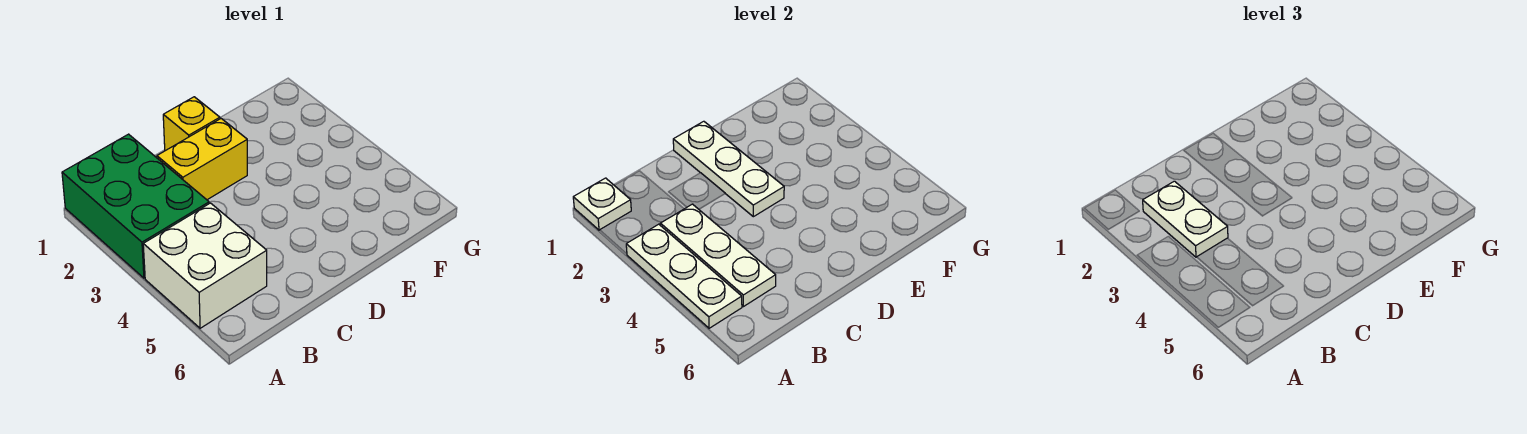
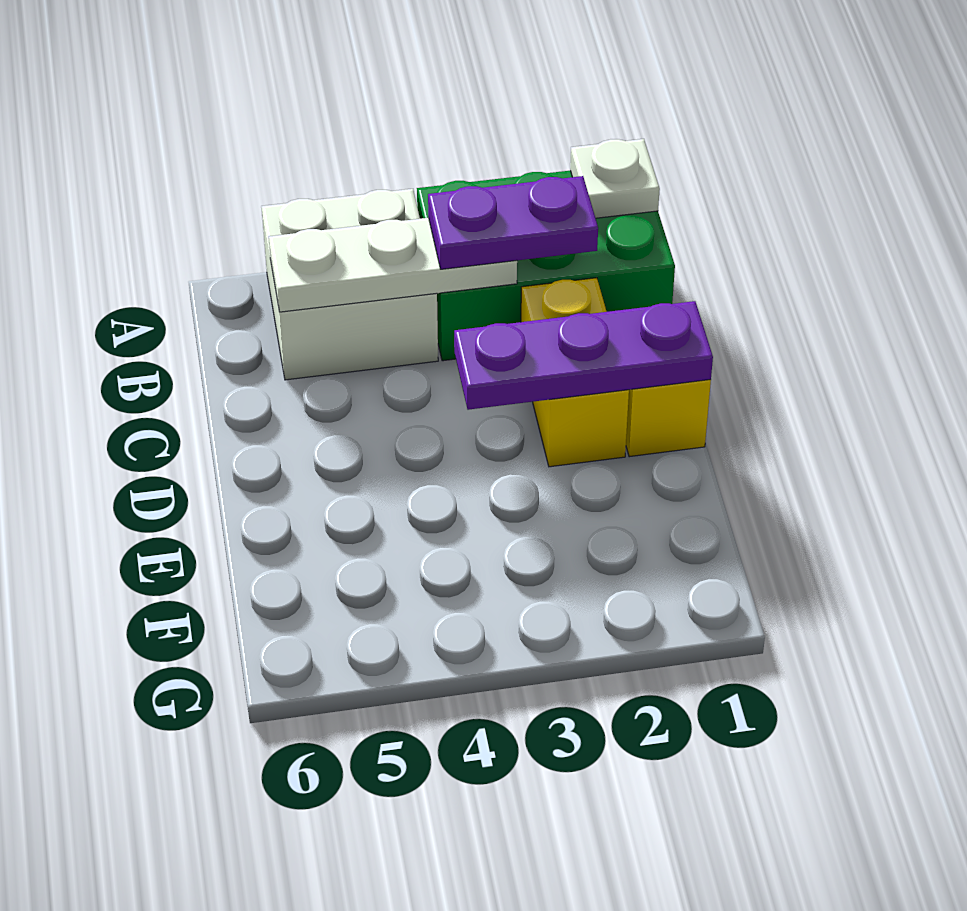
white 1x3 plate [626,224,742,328] -> none
white 1x2 plate [1143,181,1228,257] -> purple 1x2 plate [428,176,598,269]
white 1x3 plate [673,121,784,217] -> purple 1x3 plate [454,301,713,410]

